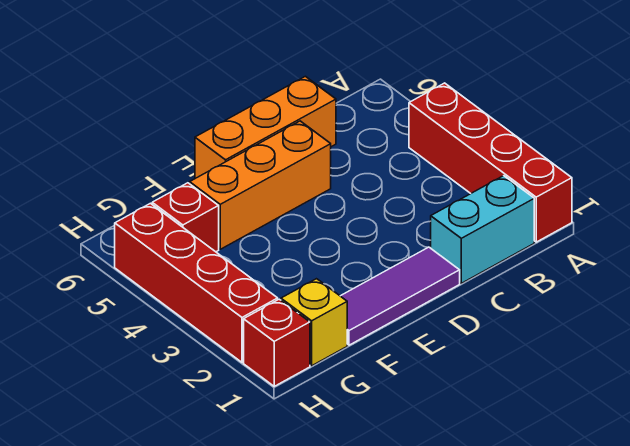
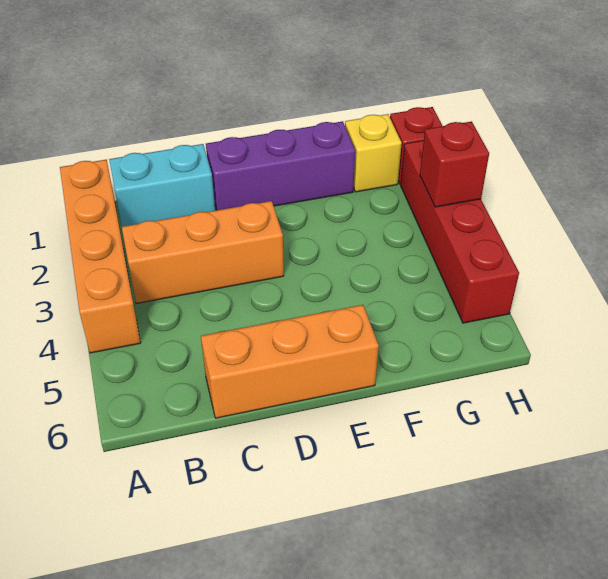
red 1x4 brick [409,83,572,242] -> orange 1x4 brick [60,160,141,353]
purple 1x3 tile [341,247,460,345] -> purple 1x3 brick [206,121,355,210]
orange 1x3 brick [190,121,331,249] -> orange 1x3 brick moved to [122,201,284,304]
red 1x1 brick [152,183,219,252] -> red 1x1 brick moved to [420,121,489,207]

